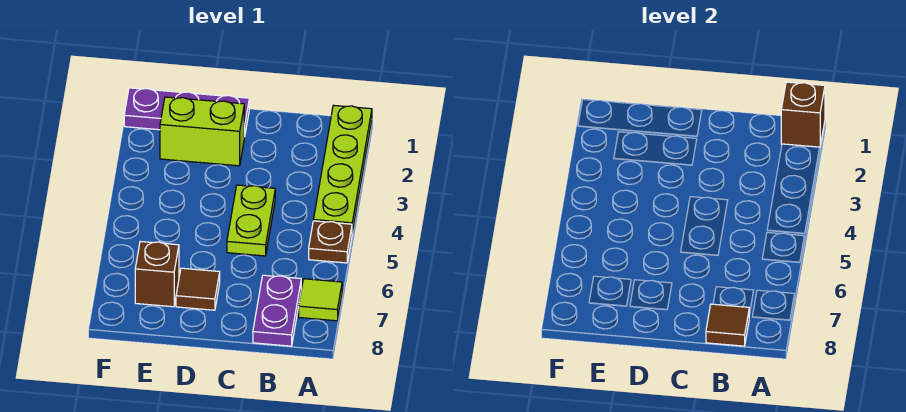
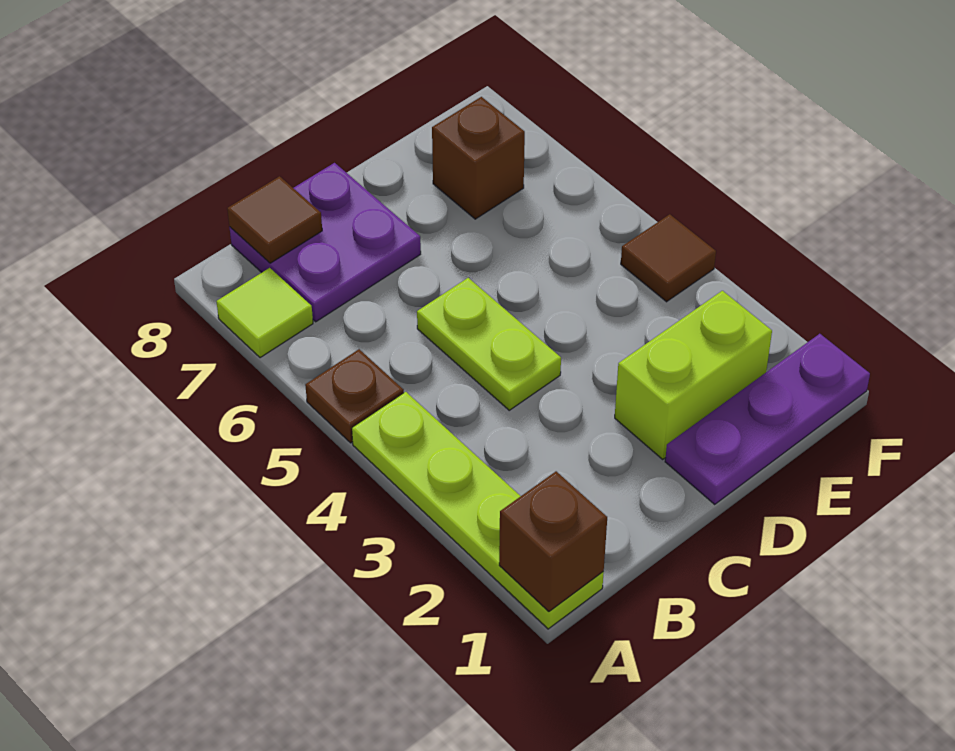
purple 1x2 plate [253,275,301,346] -> purple 2x2 plate [230,163,421,322]
brown 1x1 tile [176,268,220,310] -> brown 1x1 tile moved to [621,214,716,302]

